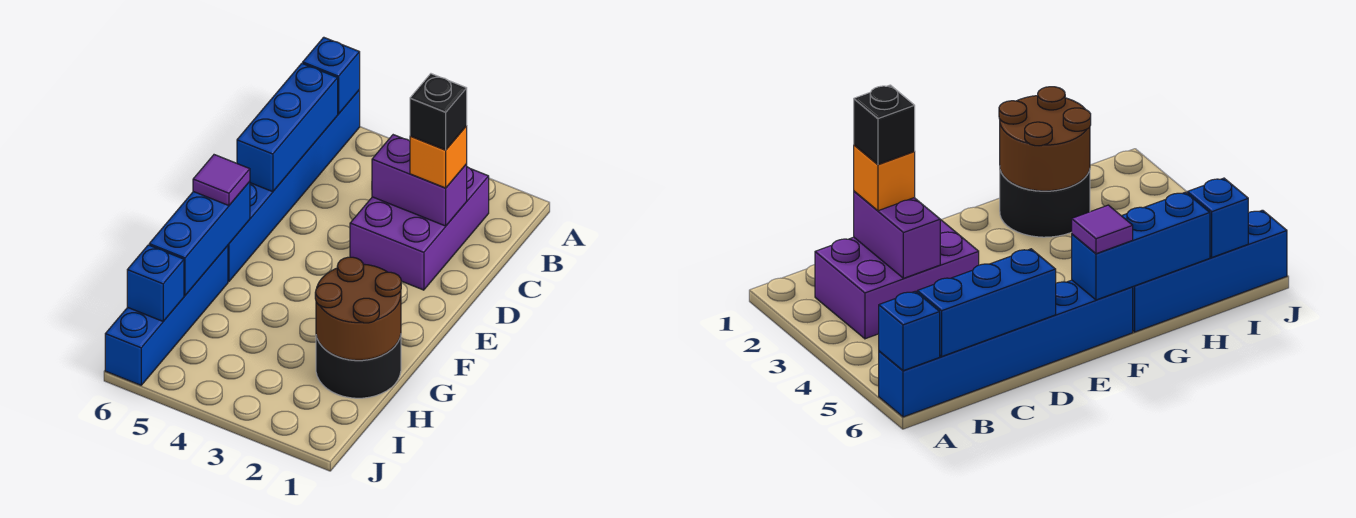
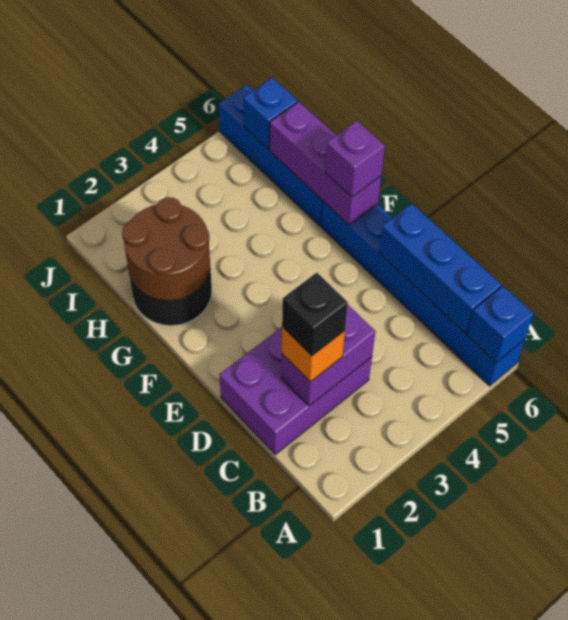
purple 2x3 brick [350,167,489,290] -> purple 2x3 brick turned to [219,327,372,454]
blue 1x3 brick [149,182,250,295] -> purple 1x3 brick [270,102,381,225]
purple 1x1 tile [193,155,250,206] -> purple 1x1 brick [325,121,385,197]

